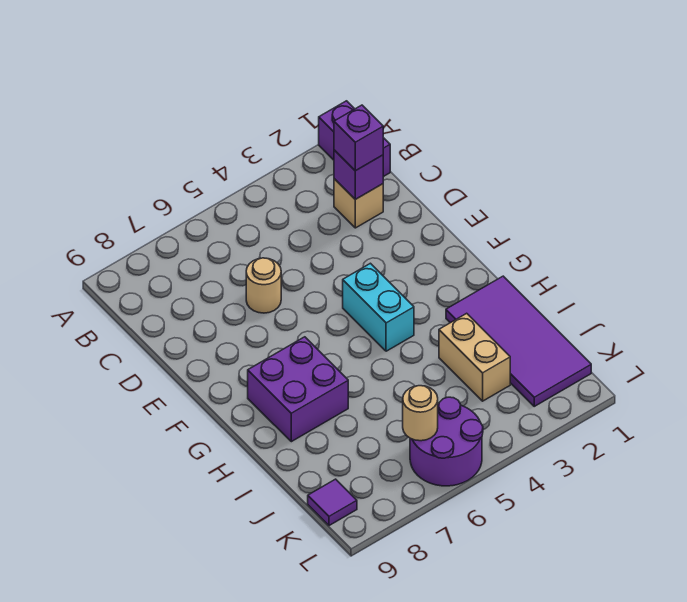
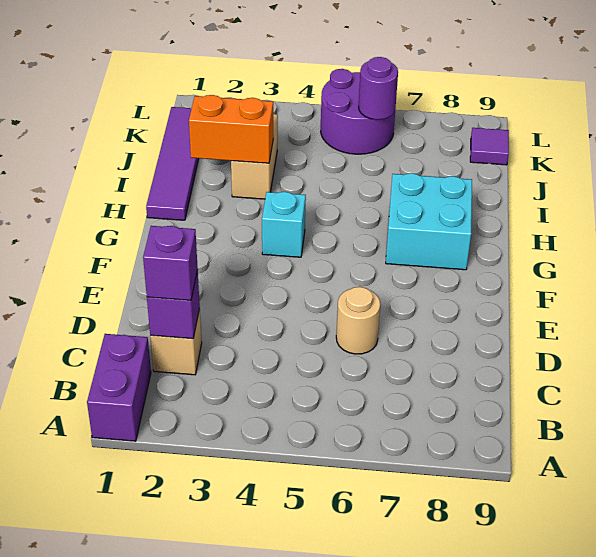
cyan 1x2 brick [343,263,414,351] -> cyan 1x1 brick [262,192,306,257]
purple 2x2 brick [248,337,348,442] -> cyan 2x2 brick [386,173,472,270]
purple 2x4 tile [446,276,591,406] -> purple 1x4 tile [146,107,199,220]
none -> orange 1x2 brick [189,95,273,163]
tan 1x1 round brick [403,386,438,441] -> purple 1x1 round brick [359,57,398,120]

